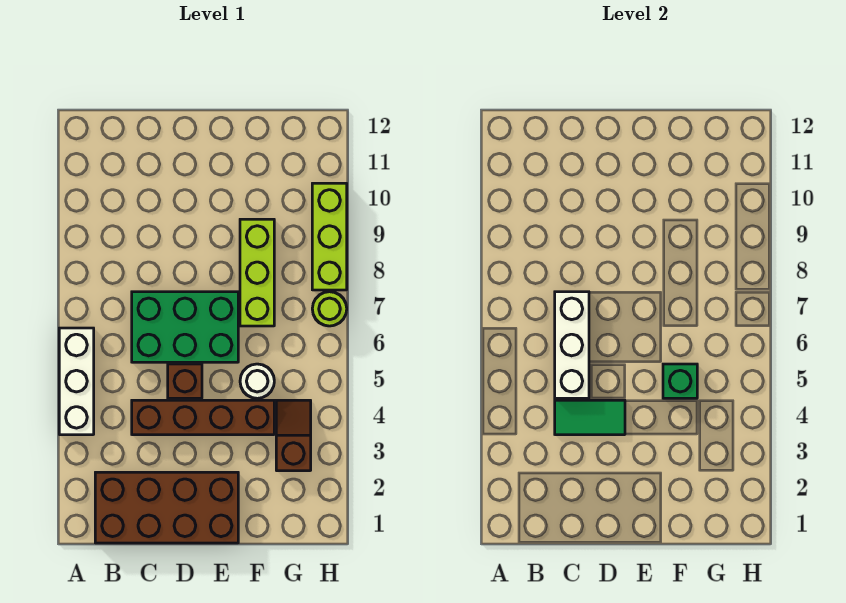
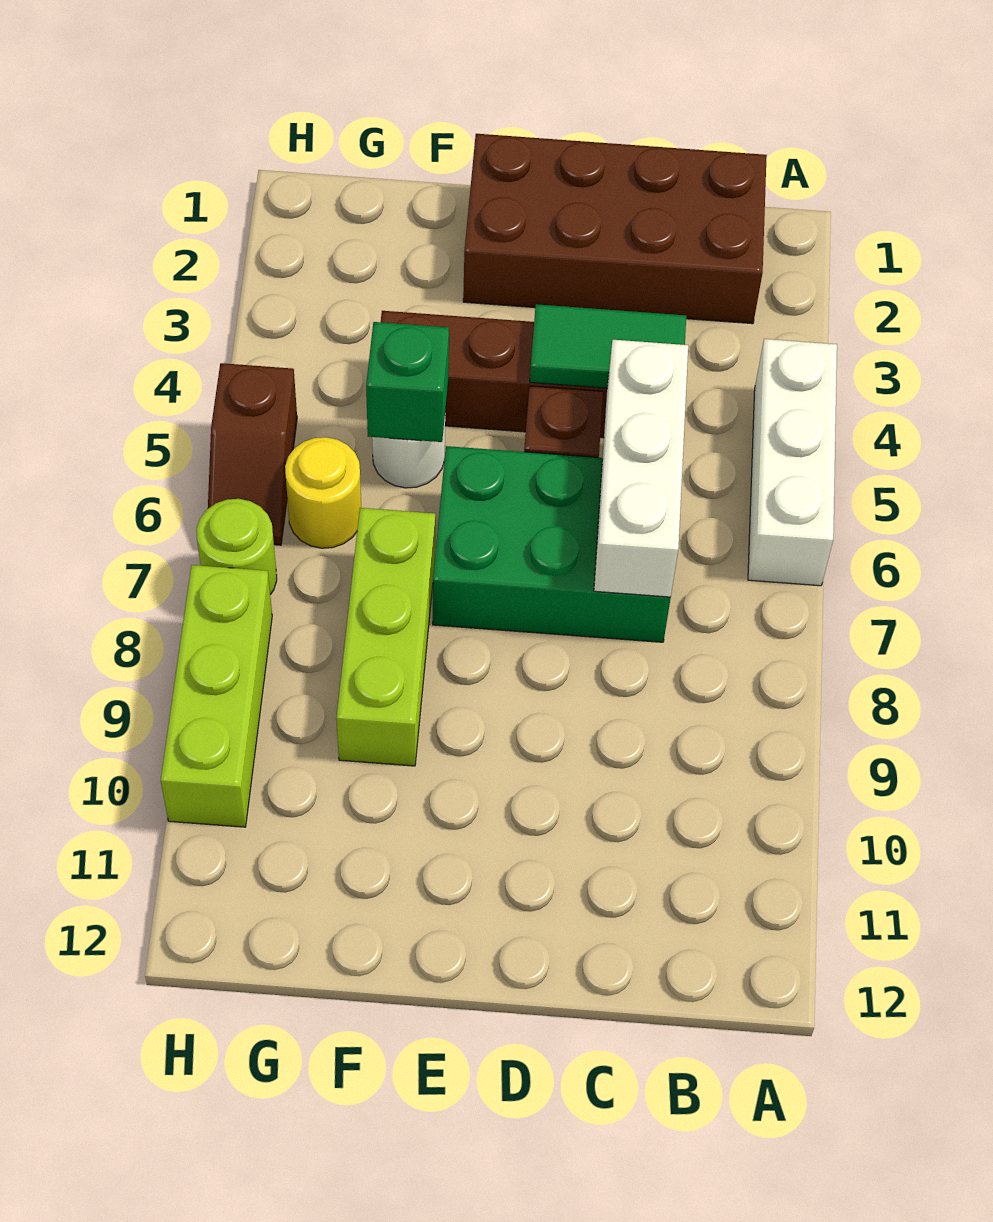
brown 1x2 slope [276,400,311,471] -> brown 1x2 slope moved to [208,363,297,545]
none -> yellow 1x1 round brick [285,437,361,548]

